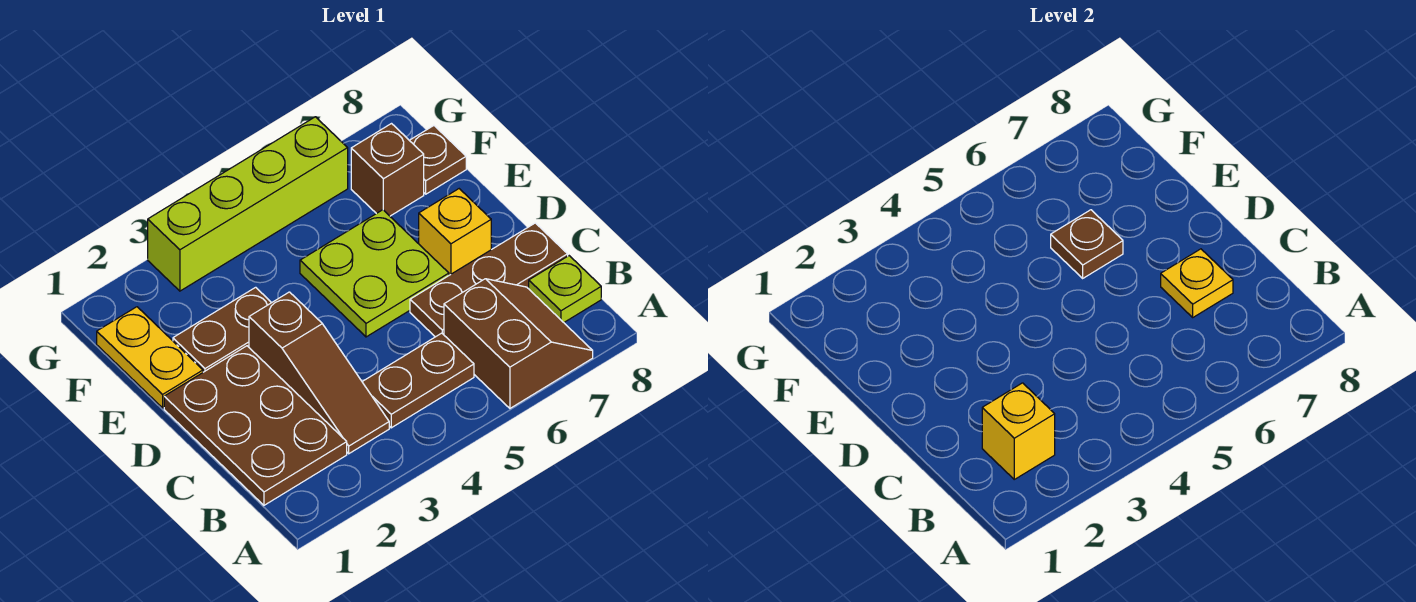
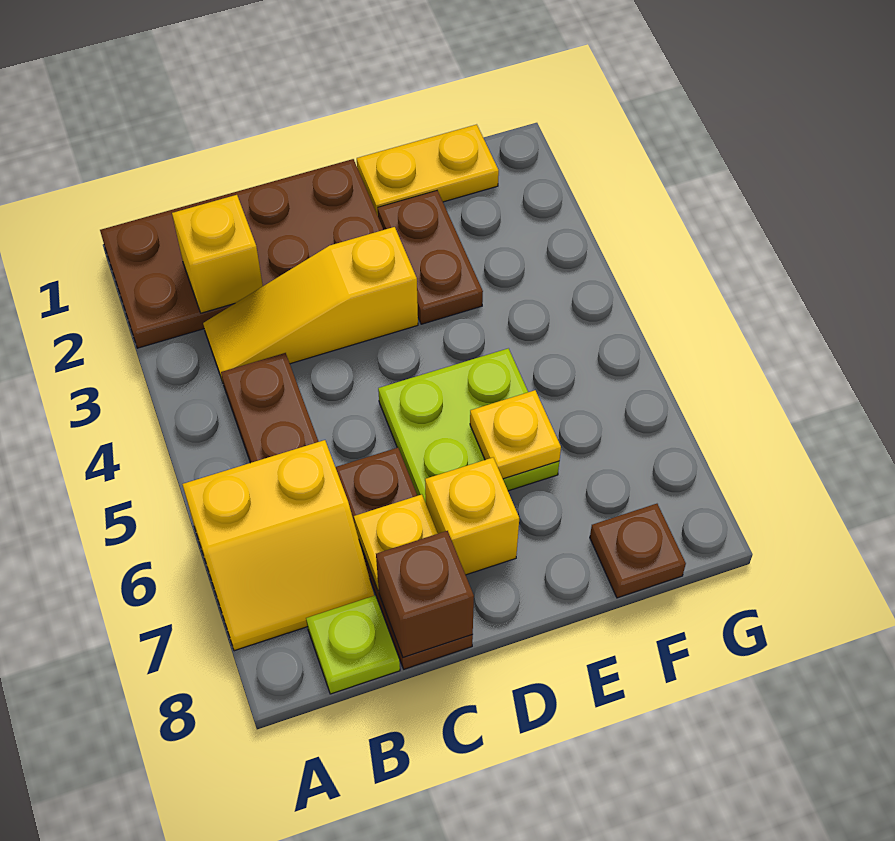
brown 2x2 slope [444,279,593,408] -> yellow 2x2 slope [182,440,374,651]
brown 2x3 plate [164,346,347,505] -> brown 2x4 plate [100,159,383,348]
brown 1x3 slope [249,292,389,454] -> yellow 1x3 slope [203,227,418,382]
brown 1x1 plate [1051,210,1123,278] -> yellow 1x1 plate [470,390,561,479]
brown 1x1 brick [351,124,424,216] -> brown 1x1 brick moved to [376,531,474,658]
lime 1x4 brick [148,117,348,291] -> none

